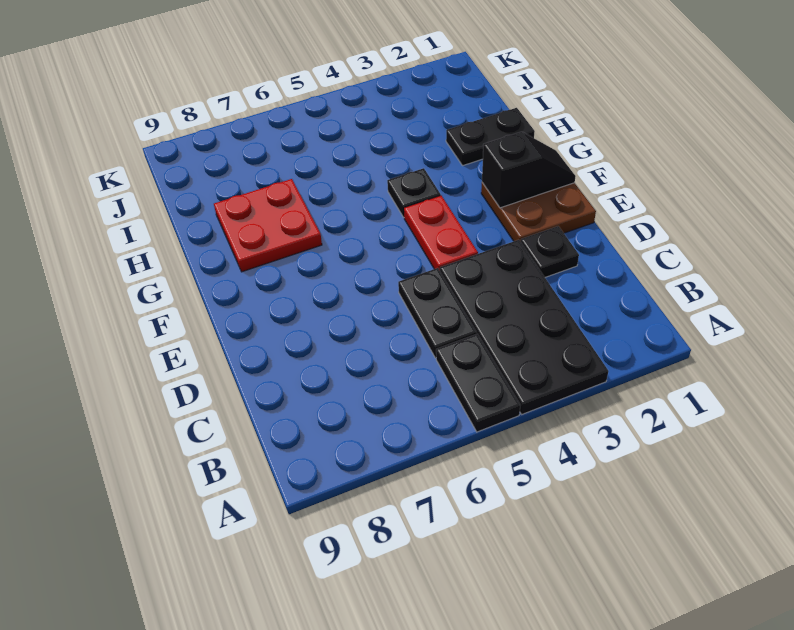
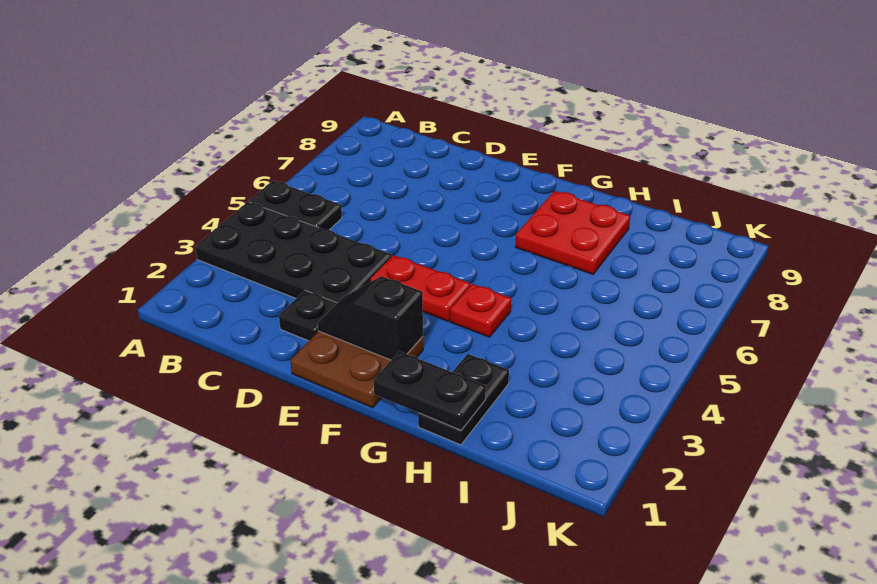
black 1x2 plate [398,268,477,358] -> black 1x2 plate moved to [374,351,486,430]
black 1x2 slope [482,132,576,208] -> black 1x2 slope turned to [318,276,423,360]
black 1x1 plate [387,168,441,217] -> red 1x1 plate [450,284,511,337]

